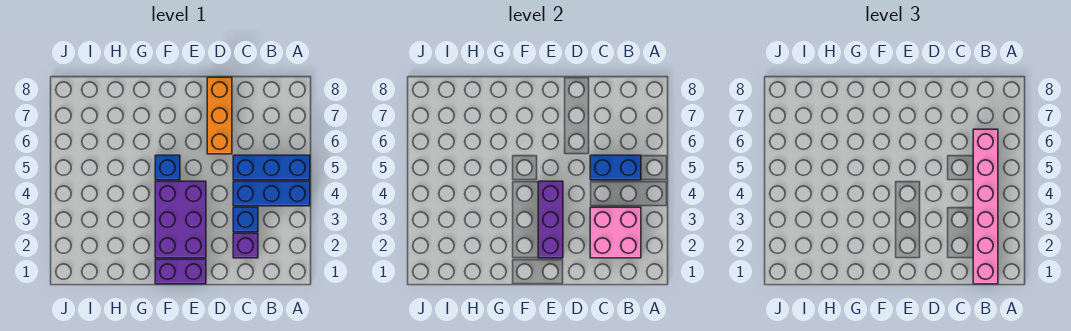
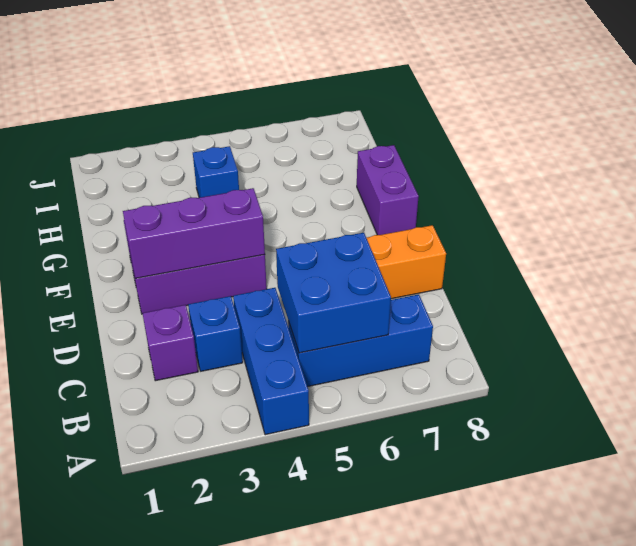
blue 1x3 brick [233,155,310,180] -> blue 1x3 brick turned to [288,294,433,387]
pink 1x6 brick [973,129,998,284] -> none
pink 2x2 brick [590,207,641,258] -> none
blue 1x2 brick [590,155,641,180] -> blue 2x2 brick [276,233,391,353]
purple 1x2 brick [155,259,206,284] -> purple 1x2 brick moved to [357,145,419,235]
blue 1x1 brick [155,155,180,180] -> blue 1x1 brick moved to [193,146,239,198]

